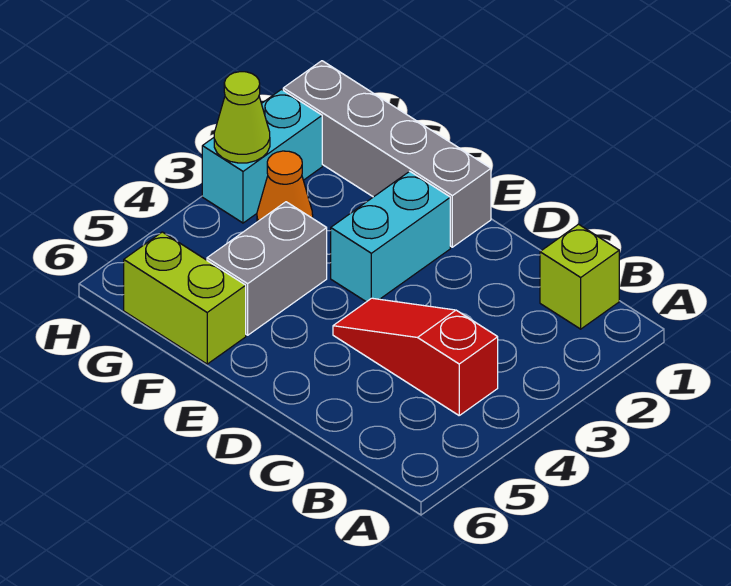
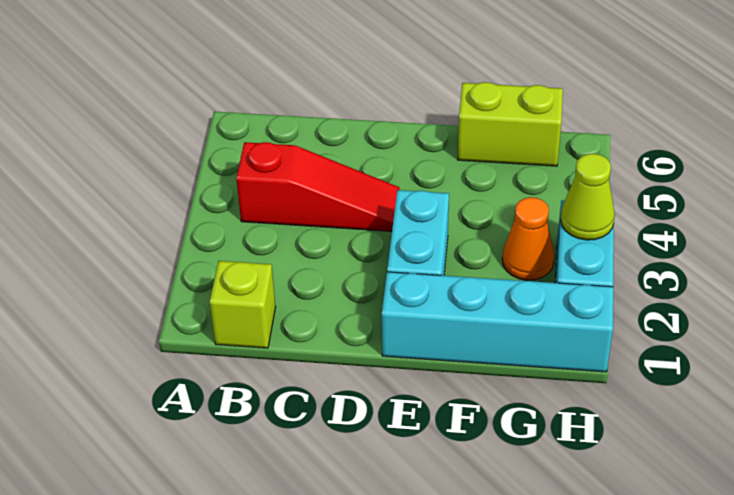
grey 1x4 brick [283,61,491,247] -> cyan 1x4 brick [382,272,613,372]
grey 1x2 brick [207,202,327,335] -> none

